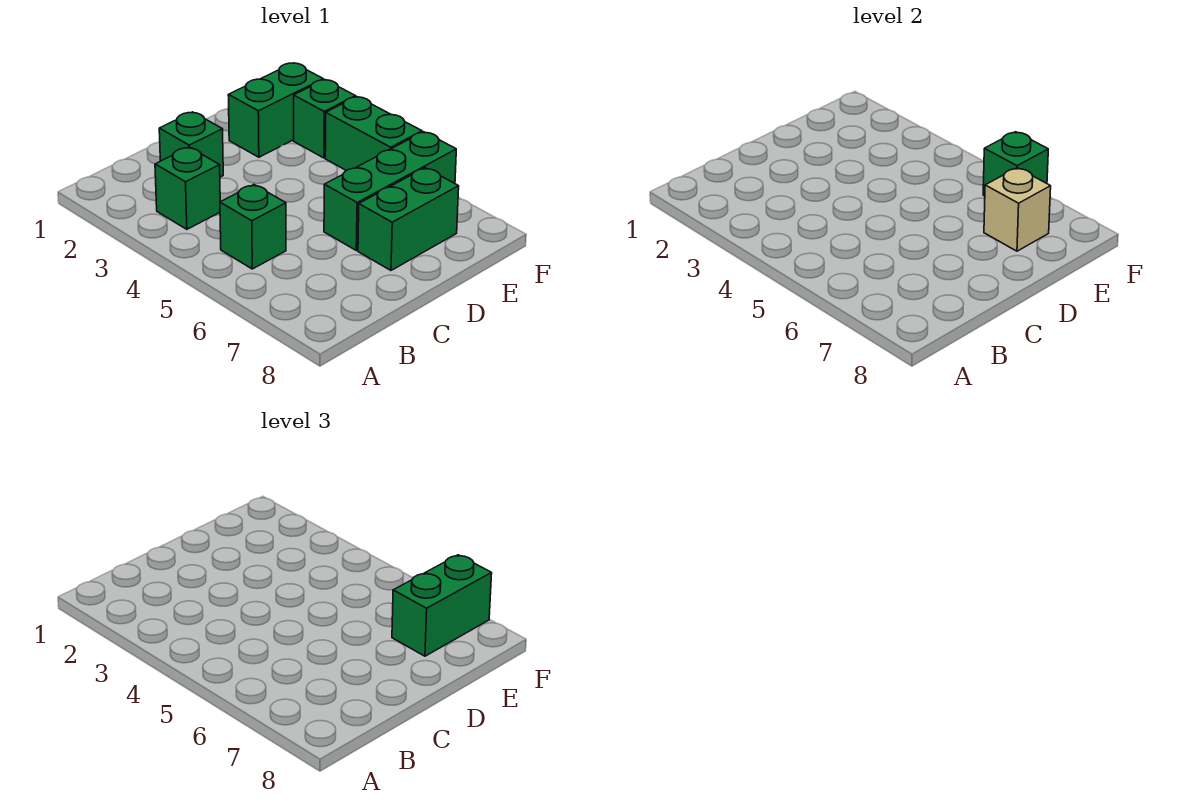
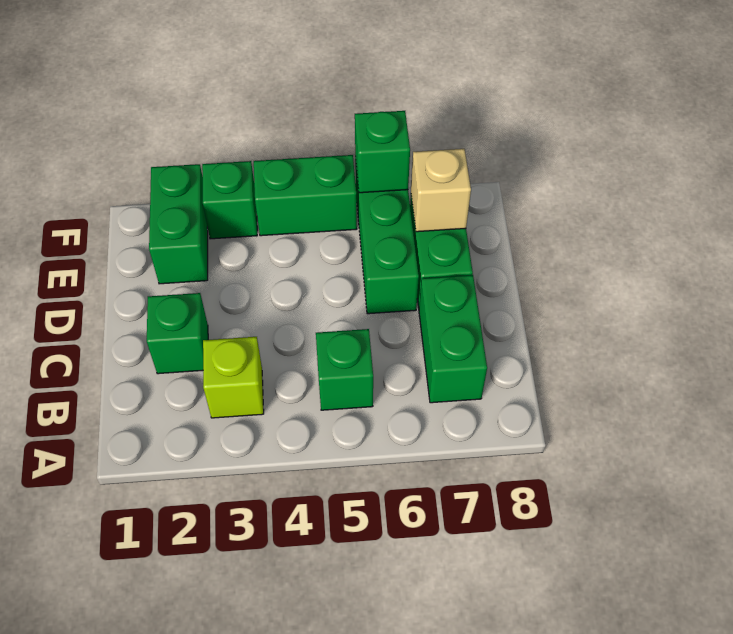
green 1x1 brick [155,147,221,229] -> lime 1x1 brick [203,337,264,418]
green 1x2 brick [392,555,492,656] -> green 1x2 brick moved to [419,275,487,403]

